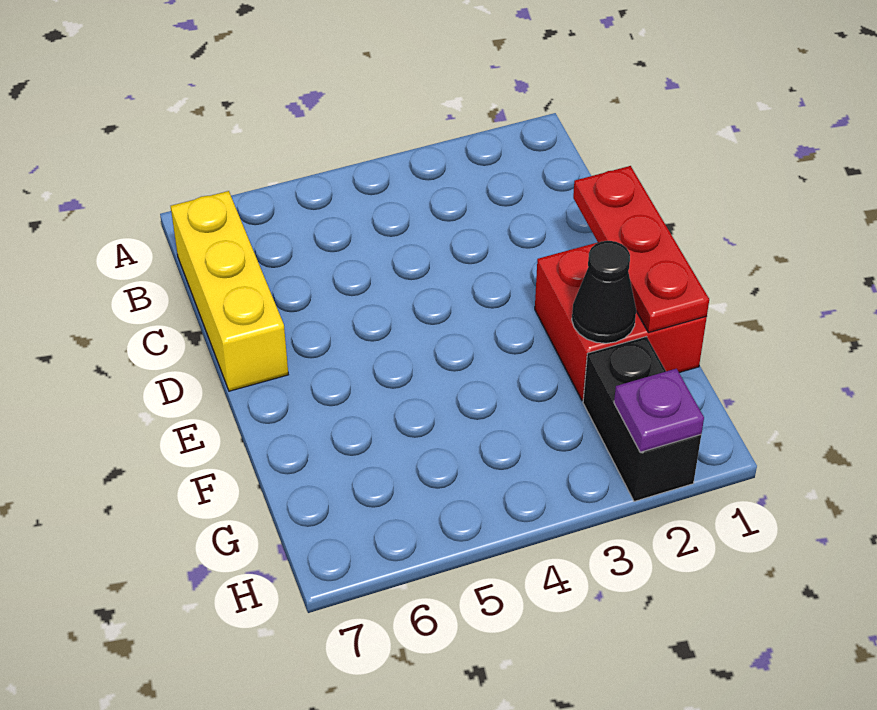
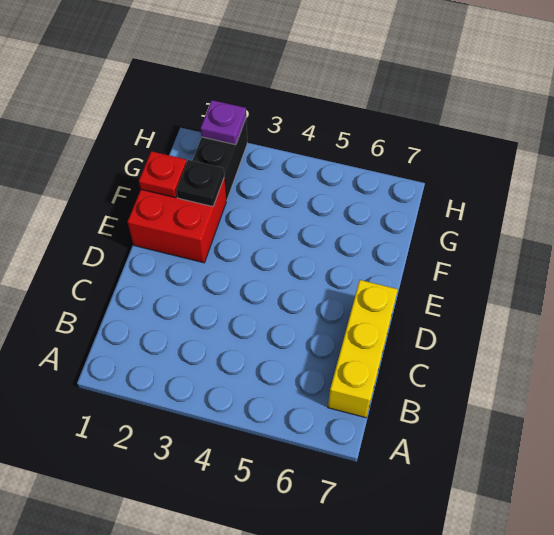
red 1x3 plate [573,166,709,332] -> red 1x1 plate [139,151,187,198]
black 1x1 cone [572,241,636,343] -> black 1x1 plate [176,160,224,206]

